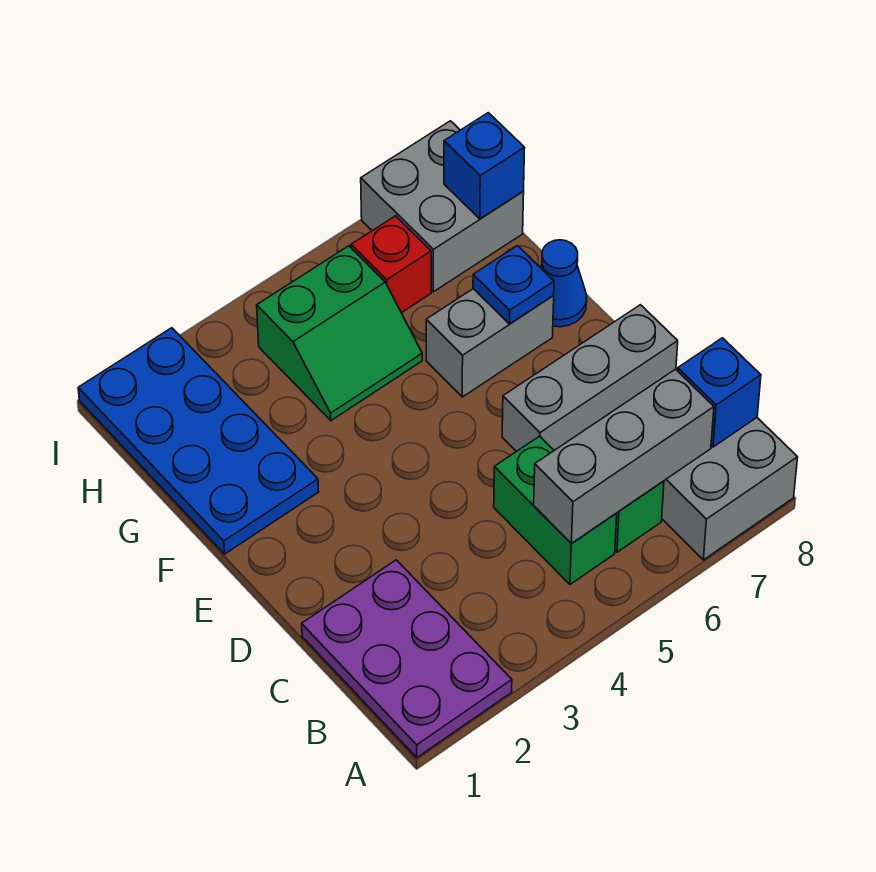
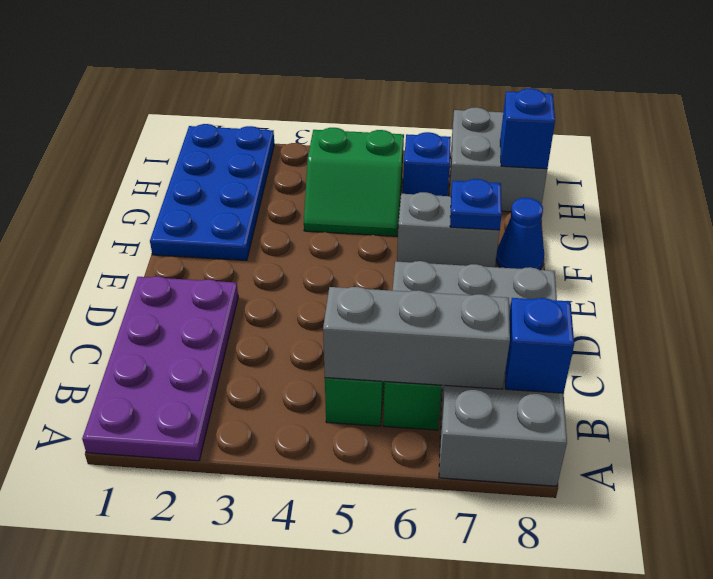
purple 2x3 plate [302,560,512,757] -> purple 2x4 plate [82,276,238,461]
red 1x1 brick [351,216,431,313] -> blue 1x1 brick [403,132,451,196]

